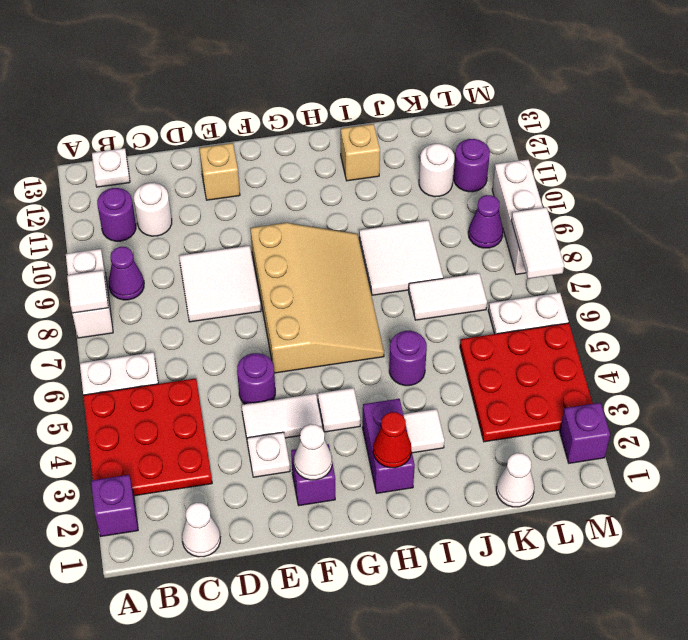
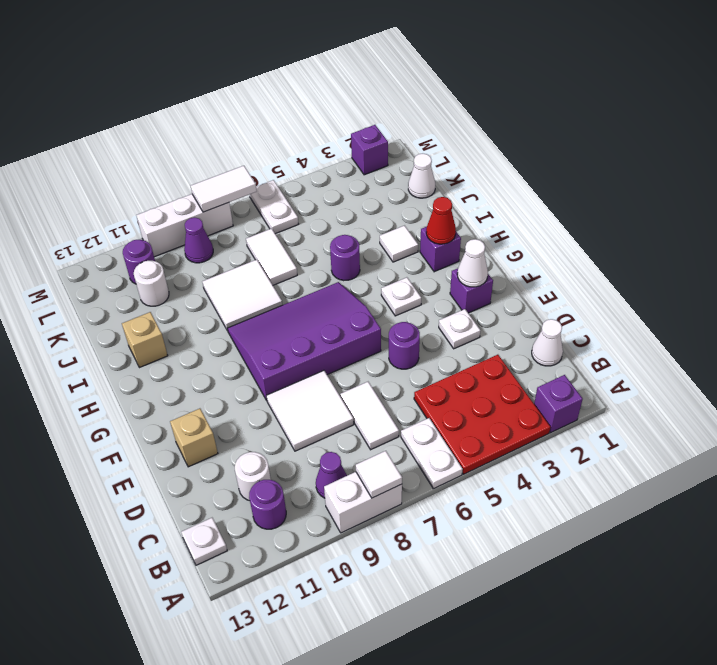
white 1x2 tile [242,394,322,438] -> white 1x2 tile moved to [340,382,399,450]
tan 3x4 slope [250,223,384,373] -> purple 3x4 slope [227,282,381,400]
white 1x1 tile [318,388,360,432] -> white 1x1 plate [381,277,421,316]
purple 1x2 brick [362,399,415,493] -> purple 1x1 brick [420,227,461,272]
red 3x3 plate [460,323,593,442] -> none

